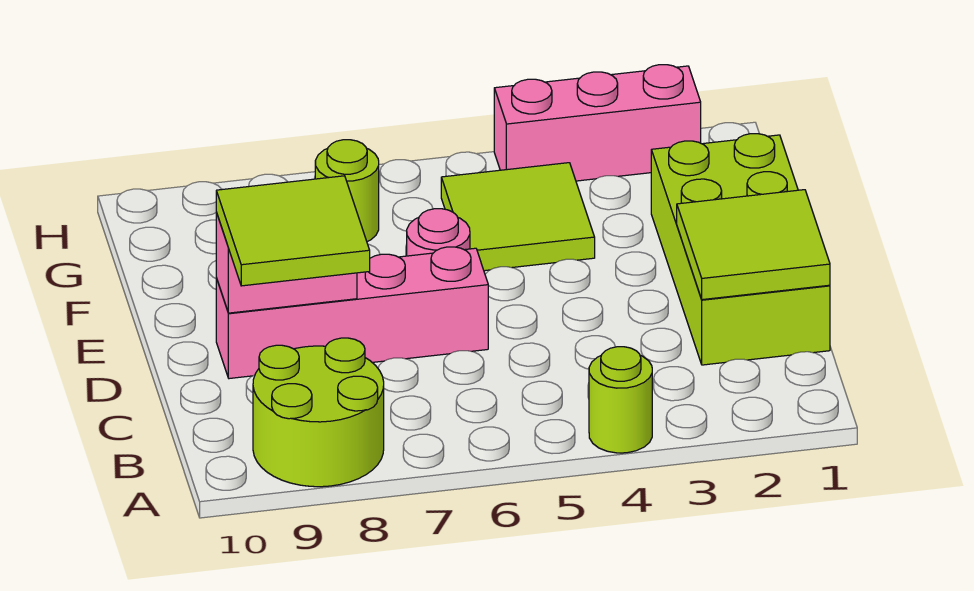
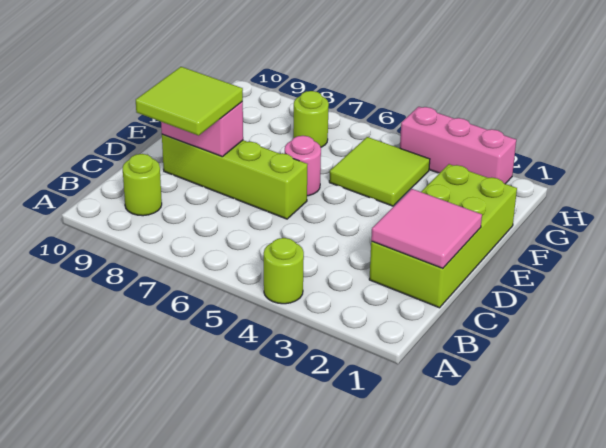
lime 2x2 round brick [253,338,384,487] -> lime 1x1 round brick [123,154,162,216]
lime 2x2 tile [677,190,830,300] -> pink 2x2 tile [371,189,482,269]
pink 1x4 brick [216,247,488,379] -> lime 1x4 brick [162,134,308,219]

